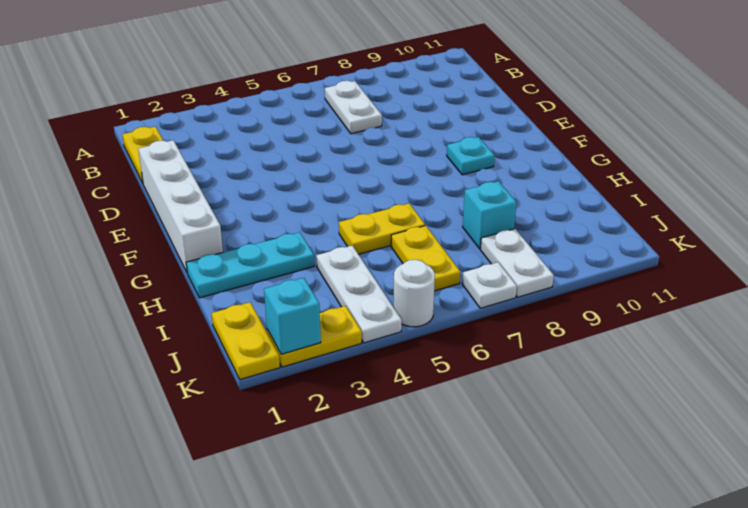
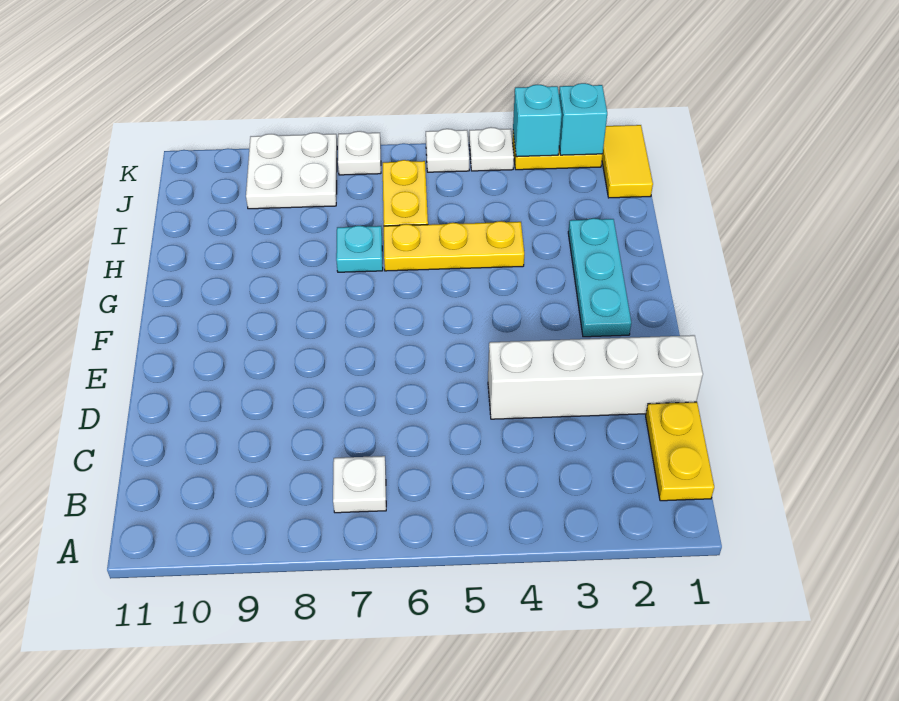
white 1x2 plate [325,81,382,134] -> white 1x1 plate [333,456,386,513]
white 1x4 brick [138,140,223,272] -> white 1x4 brick turned to [488,335,703,419]
cyan 1x1 plate [447,137,494,175] -> cyan 1x1 plate moved to [336,226,383,272]
cyan 1x3 plate [186,232,314,298] -> cyan 1x3 plate turned to [568,218,631,337]
yellow 1x2 plate [339,204,425,254] -> yellow 1x3 plate [384,221,524,271]
white 1x3 plate [316,246,402,343] -> white 1x1 plate [469,127,514,171]
cyan 1x1 brick [463,181,516,249] -> cyan 1x1 brick moved to [513,85,562,157]
yellow 1x2 plate [212,302,280,380] -> yellow 1x2 tile [602,125,653,198]
white 1x2 plate [480,228,554,297] -> white 2x2 plate [246,133,337,209]
white 1x1 round brick [393,260,435,327] -> white 1x1 plate [426,129,469,172]

